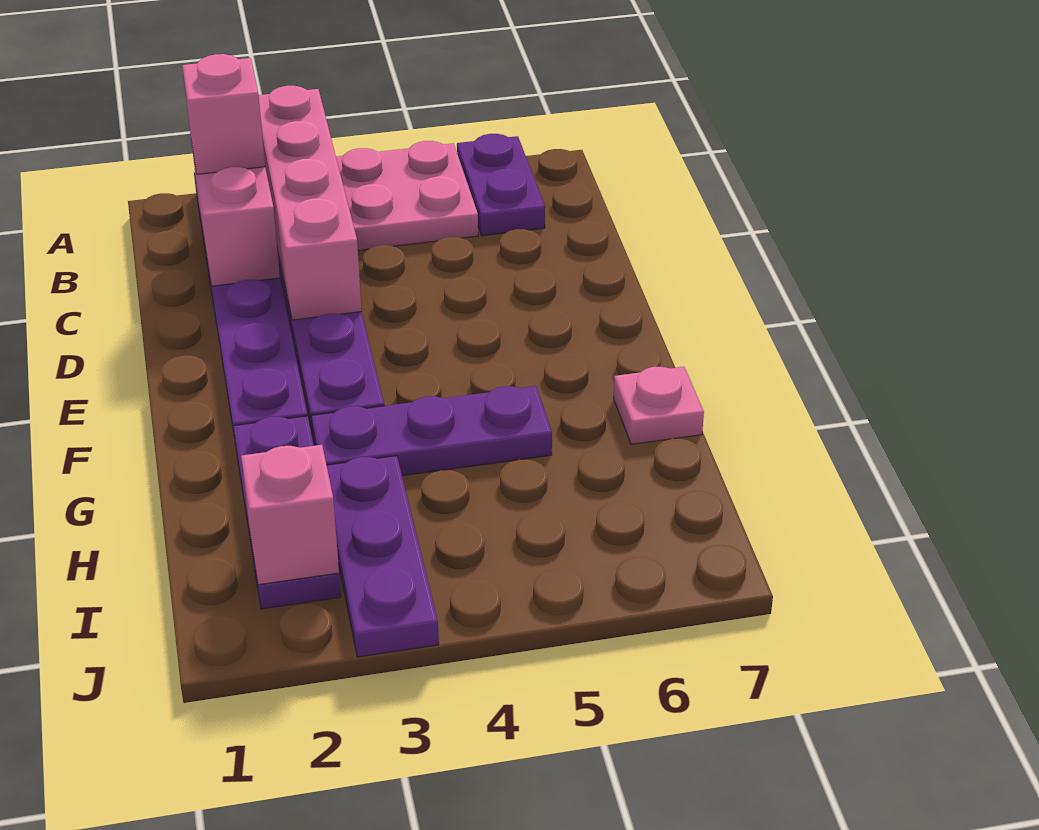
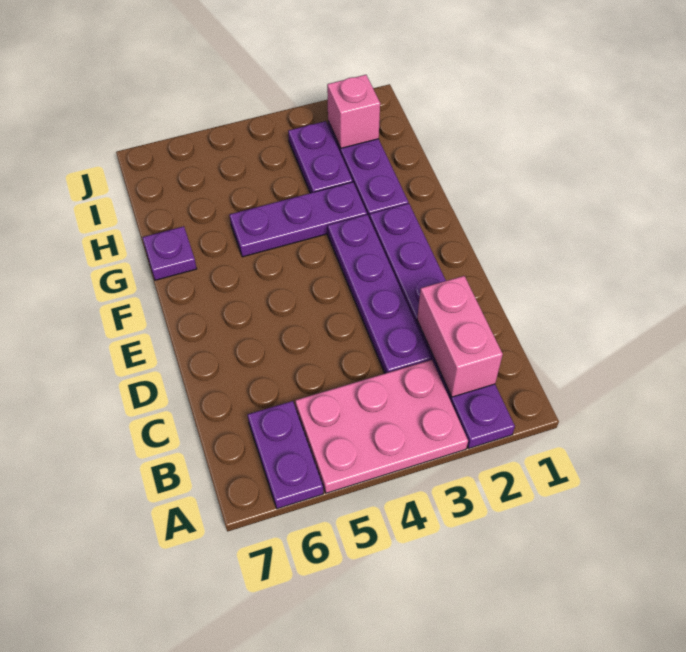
pink 1x4 brick [259,86,362,320] -> none
pink 1x1 brick [182,54,265,174] -> none
pink 1x1 plate [614,367,704,444] -> purple 1x1 plate [142,226,197,280]
purple 1x3 plate [327,456,439,657] -> purple 1x2 plate [288,121,353,193]

